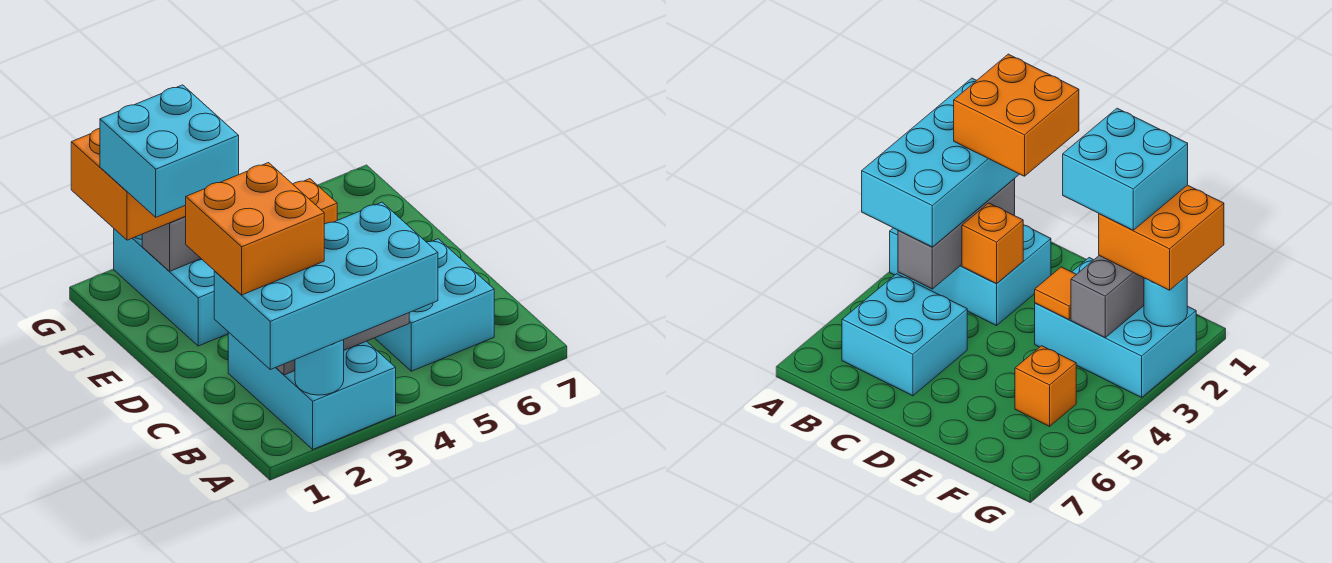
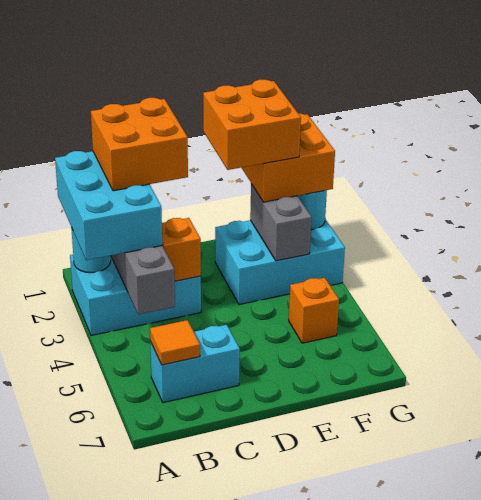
cyan 2x4 brick [214,202,438,370] -> cyan 2x3 brick [55,151,162,260]
cyan 2x2 brick [375,239,494,371] -> cyan 1x2 brick [150,325,240,403]
cyan 2x2 brick [100,85,239,217] -> orange 2x2 brick [203,80,301,170]
orange 1x1 tile [1035,267,1076,319] -> orange 1x1 tile moved to [150,320,200,365]

